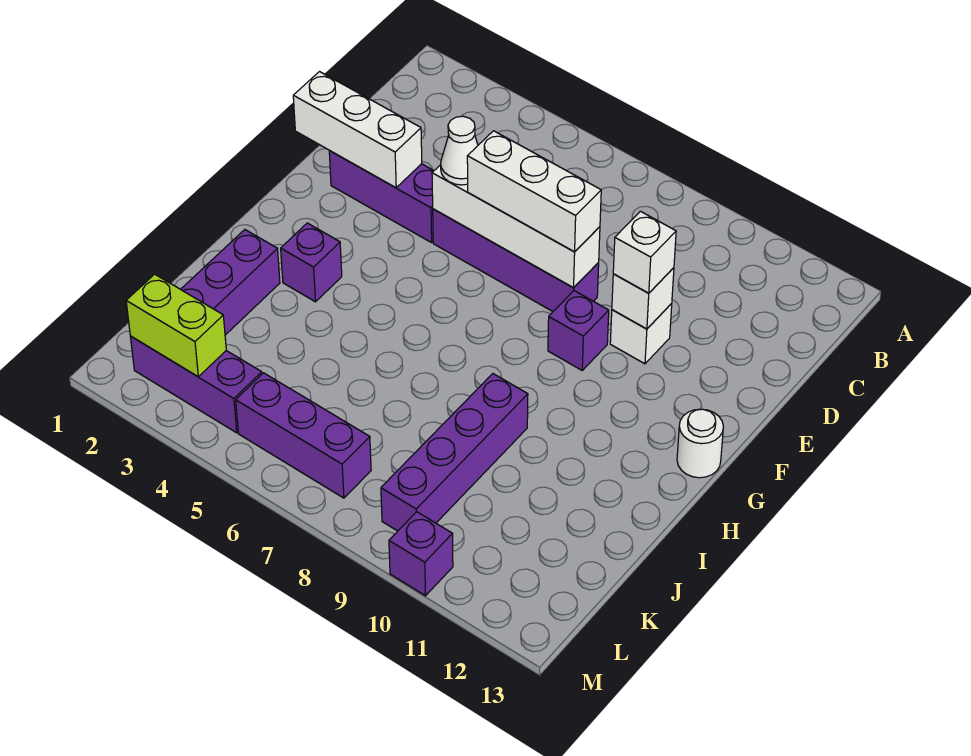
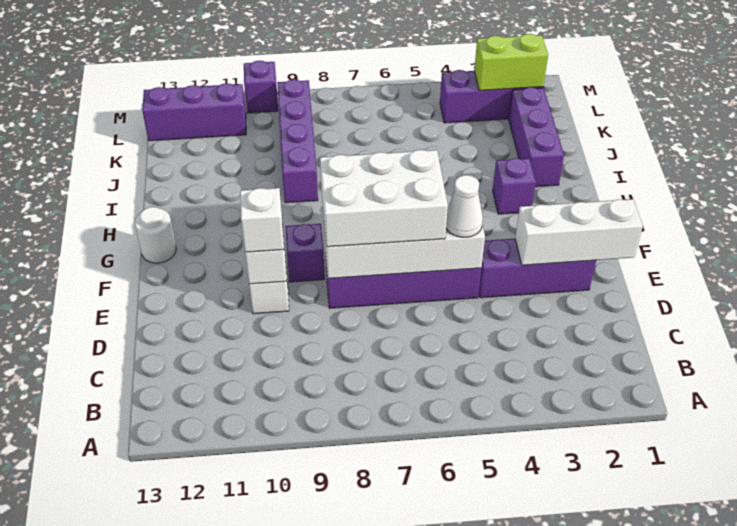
white 1x3 brick [467,131,601,252] -> white 2x3 brick [320,150,448,247]
purple 1x3 brick [236,373,371,498] -> purple 1x3 brick moved to [142,83,246,141]

